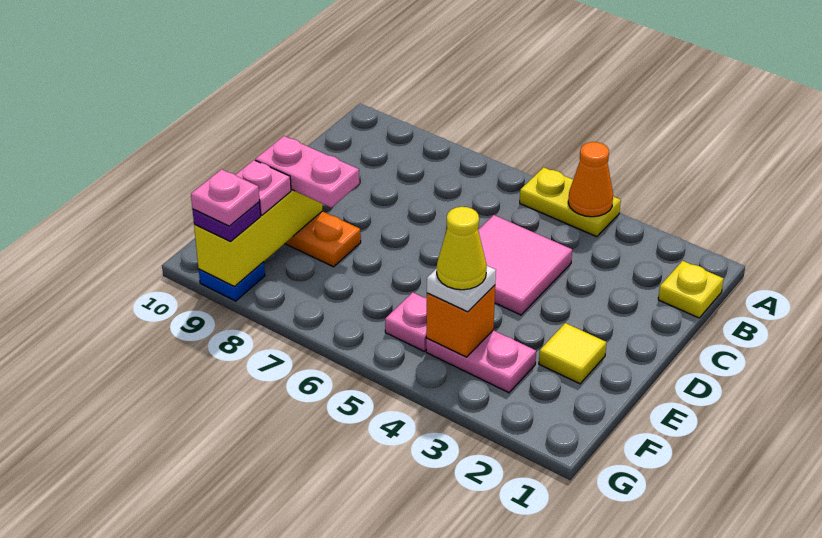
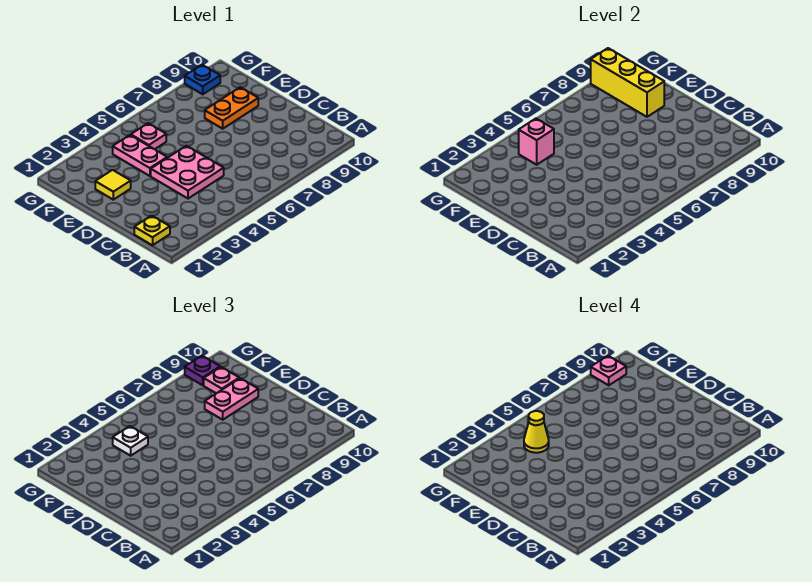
yellow 1x2 plate [520,167,621,237] -> none
orange 1x1 cone [568,142,613,217] -> none
pink 2x2 tile [478,215,572,315] -> pink 2x2 plate [151,146,224,199]
pink 1x2 plate [426,330,536,393] -> pink 1x2 plate turned to [113,135,167,176]
orange 1x1 brick [426,285,495,357] -> pink 1x1 brick [519,118,554,165]

